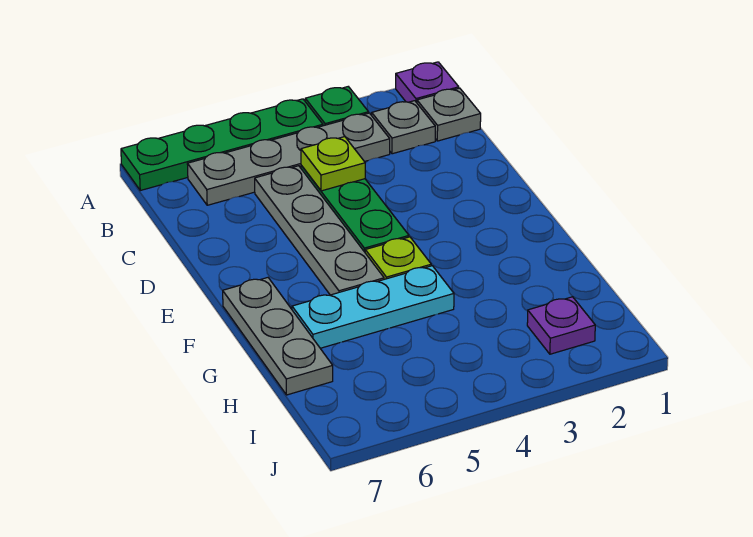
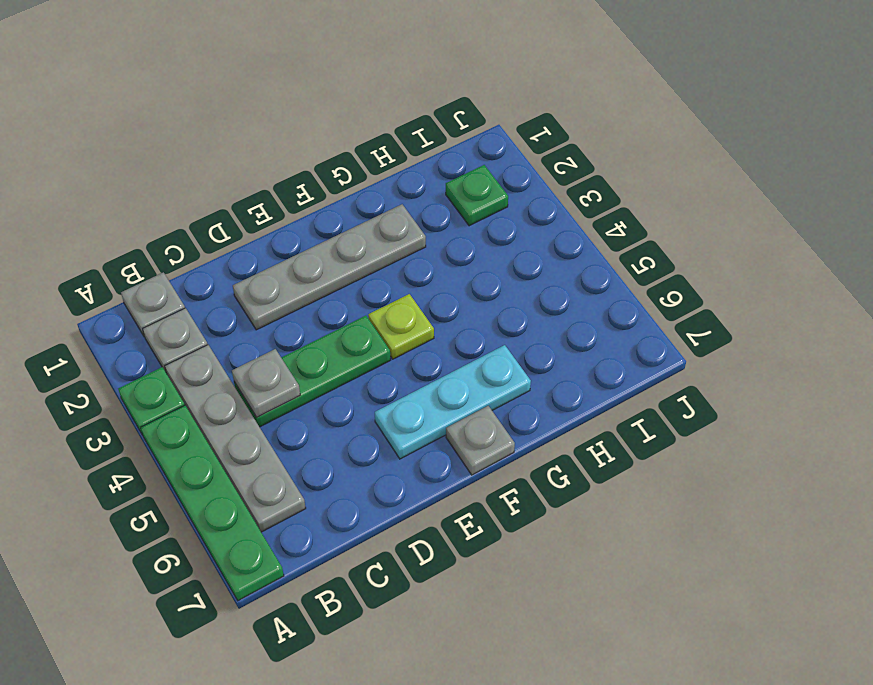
purple 1x1 plate [396,62,459,103] -> none
lime 1x1 plate [301,137,365,191] -> grey 1x1 plate [232,349,300,417]
grey 1x4 plate [255,166,384,295] -> grey 1x4 plate moved to [233,204,426,330]
grey 1x3 plate [223,278,333,395] -> grey 1x1 plate [446,406,515,475]
cyan 1x3 plate [292,266,454,348] -> cyan 1x3 plate turned to [375,345,531,459]
purple 1x1 plate [527,297,595,354] -> green 1x1 plate [446,165,508,226]

